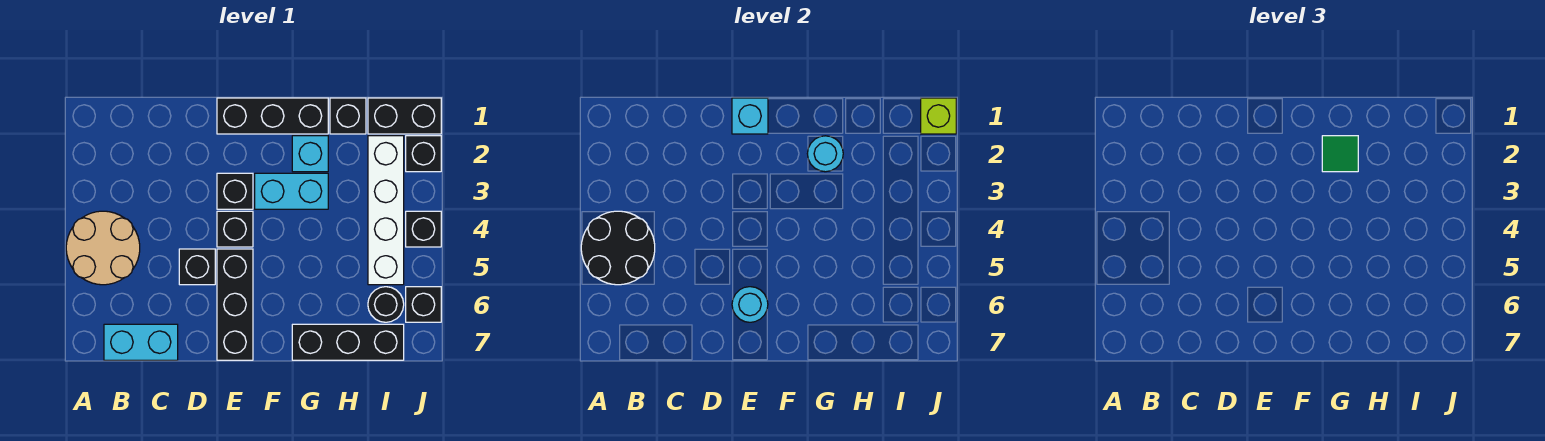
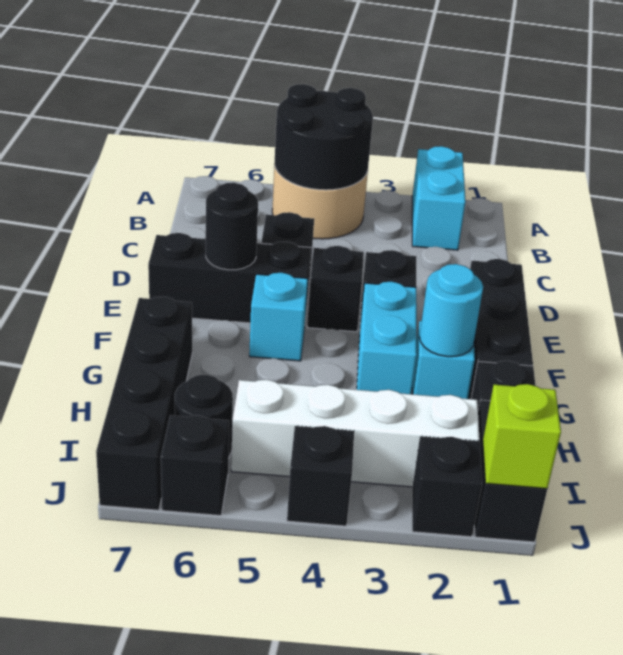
cyan 1x2 brick [104,324,178,360] -> cyan 1x2 brick moved to [412,146,466,250]
cyan 1x1 brick [732,98,768,134] -> cyan 1x1 brick moved to [249,273,308,361]
cyan 1x1 round brick [732,287,768,322] -> black 1x1 round brick [206,183,258,270]
green 1x1 tile [1322,136,1358,172] -> none
black 1x3 brick [292,324,404,360] -> black 1x4 brick [96,296,192,510]

